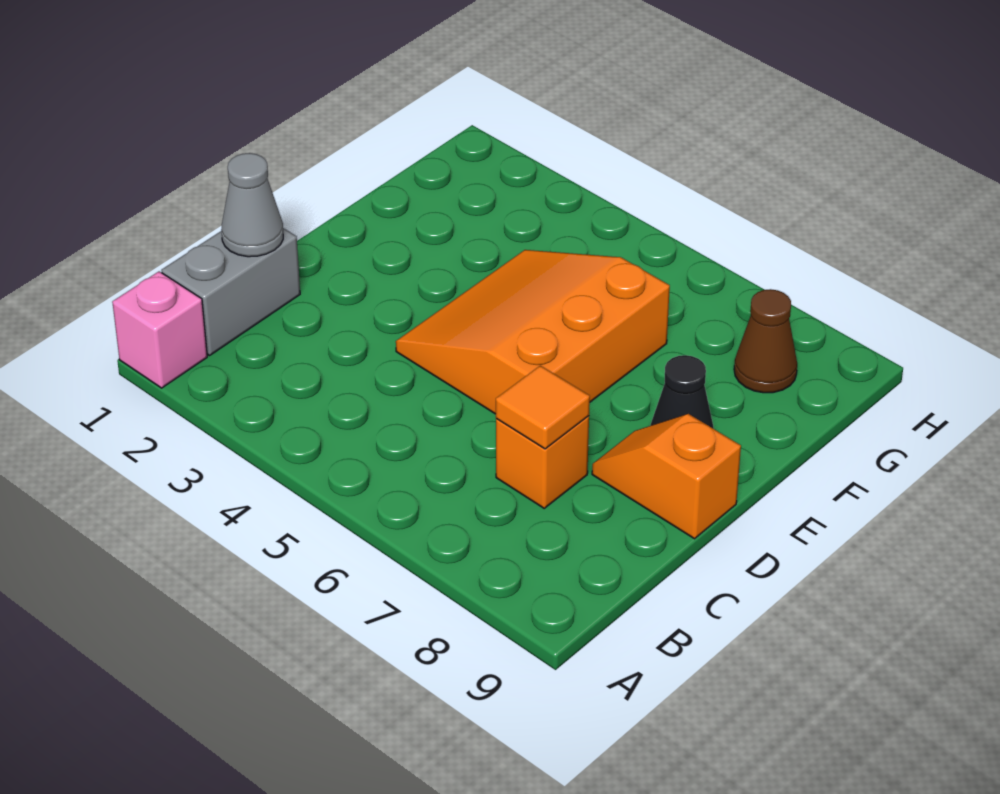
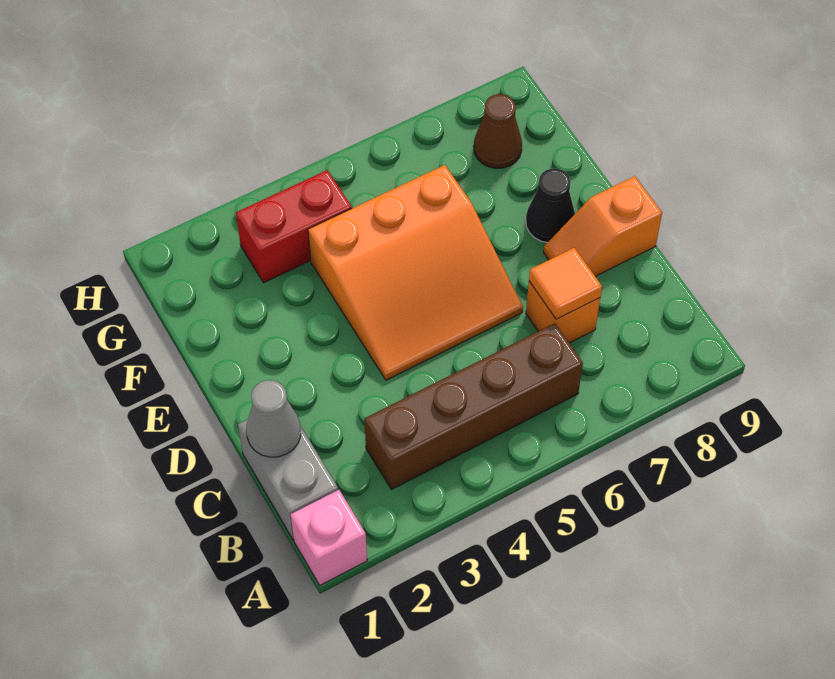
none -> brown 1x4 brick [364,323,583,489]
orange 3x3 slope [396,250,670,414] -> orange 3x3 slope turned to [308,165,523,380]
none -> red 1x2 brick [236,170,352,283]

